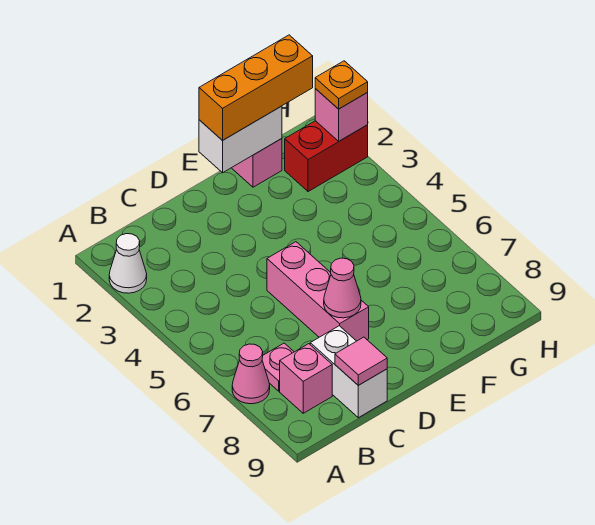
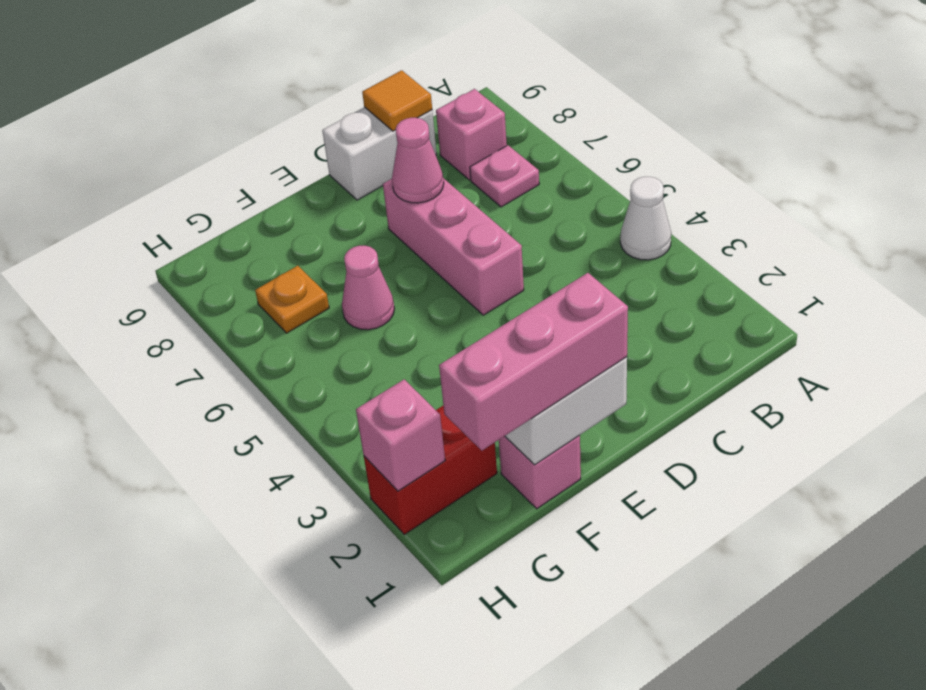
white 1x1 cone [109,234,147,293] -> white 1x1 cone moved to [620,177,671,260]
pink 1x1 cone [232,344,270,404] -> pink 1x1 cone moved to [342,246,395,330]
white 1x2 brick [310,326,387,418] -> white 1x2 brick turned to [322,107,437,200]
pink 1x1 tile [335,337,387,385] -> orange 1x1 tile [362,70,432,131]
orange 1x3 brick [199,35,313,141] -> pink 1x3 brick [439,273,628,451]
orange 1x1 plate [315,61,368,109] -> orange 1x1 plate moved to [255,266,329,333]

